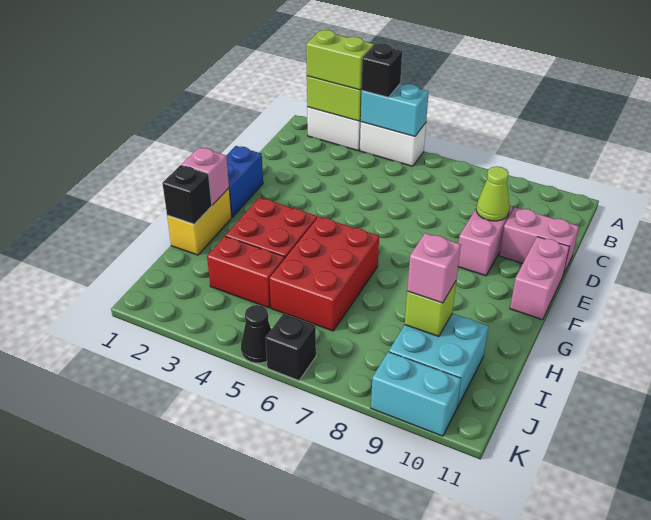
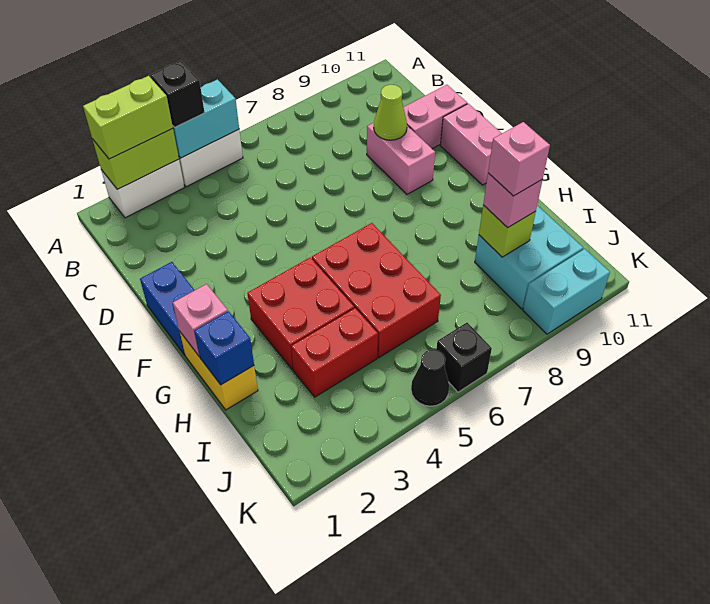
black 1x1 brick [162,165,212,224] -> blue 1x1 brick [194,311,254,385]
none -> pink 1x1 brick [488,122,550,196]

